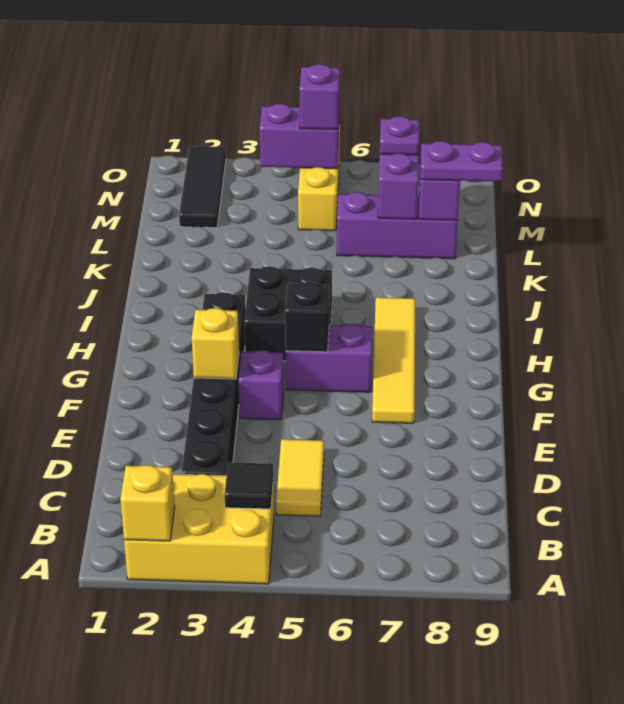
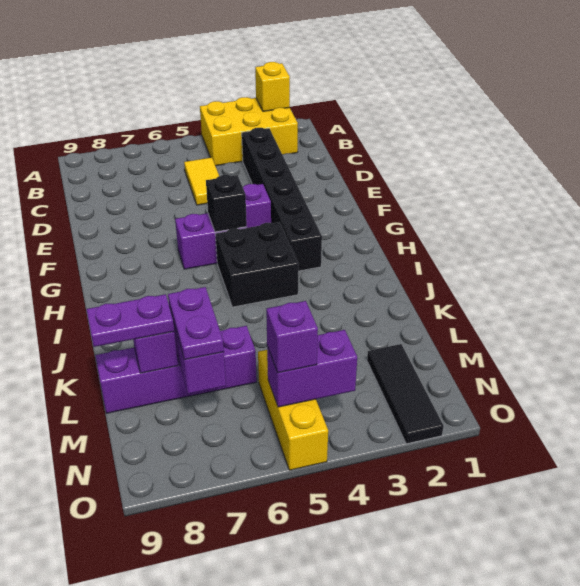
black 1x1 tile [225,462,273,509] -> none
yellow 1x1 brick [192,308,239,379] -> none
yellow 1x4 tile [372,297,415,423] -> none
purple 1x3 brick [337,192,458,259] -> purple 1x4 brick [95,326,257,413]
purple 1x1 plate [380,116,419,155] -> purple 1x2 plate [168,287,224,360]

